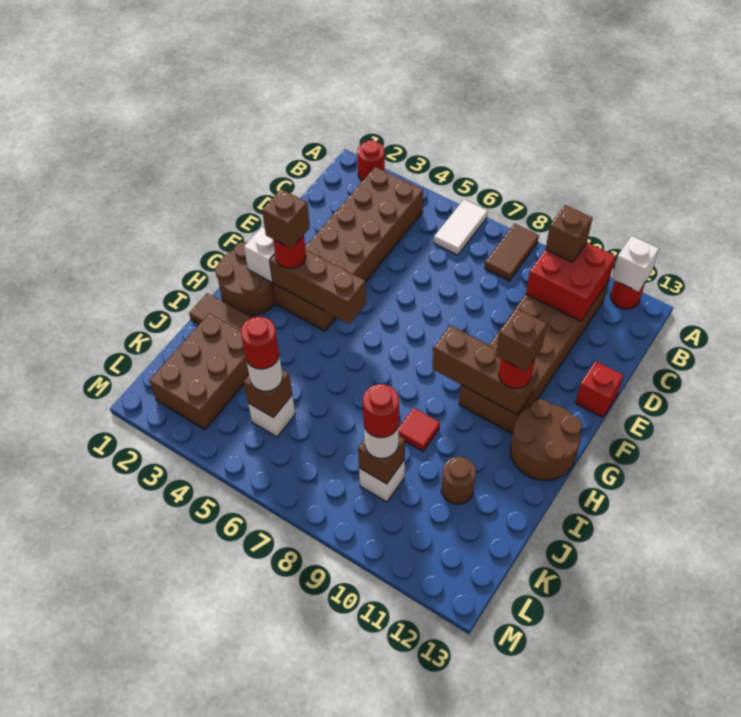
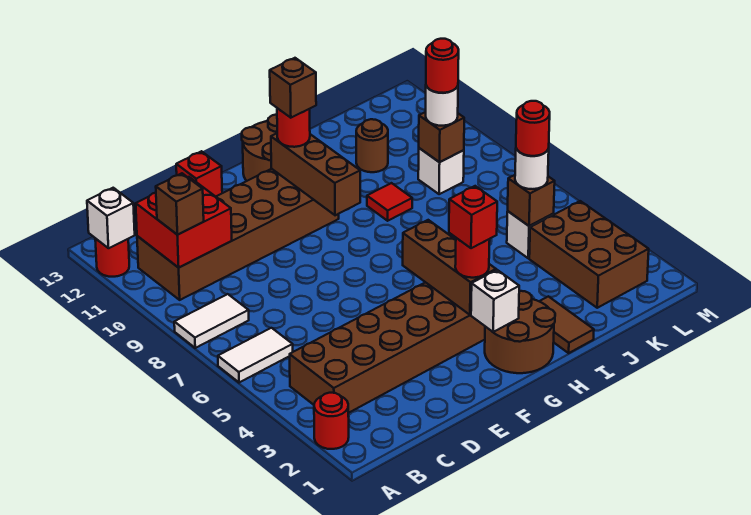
brown 1x2 tile [485,224,539,281] -> white 1x2 tile [174,294,249,348]
brown 1x1 brick [262,189,310,248] -> red 1x1 brick [449,186,497,248]
brown 2x3 brick [149,314,249,430] -> brown 2x3 brick turned to [529,201,649,308]

